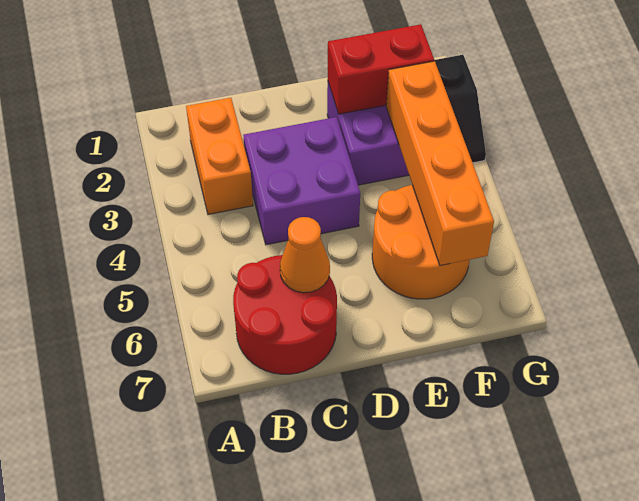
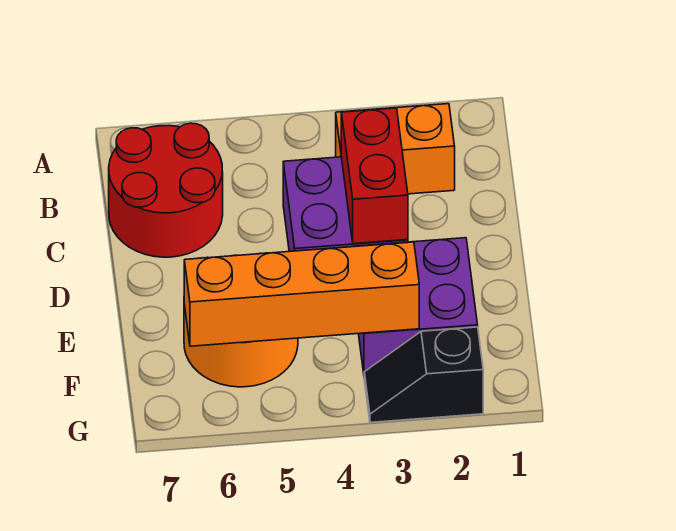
orange 1x1 cone [280,217,330,293] -> none
red 1x2 brick [328,24,434,114] -> red 1x2 brick moved to [341,108,408,244]

